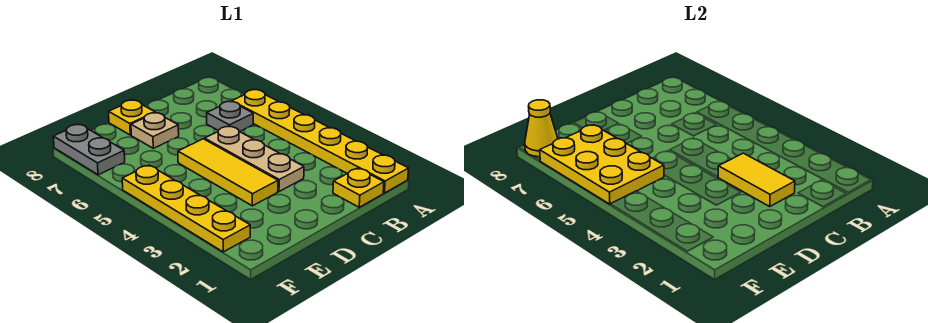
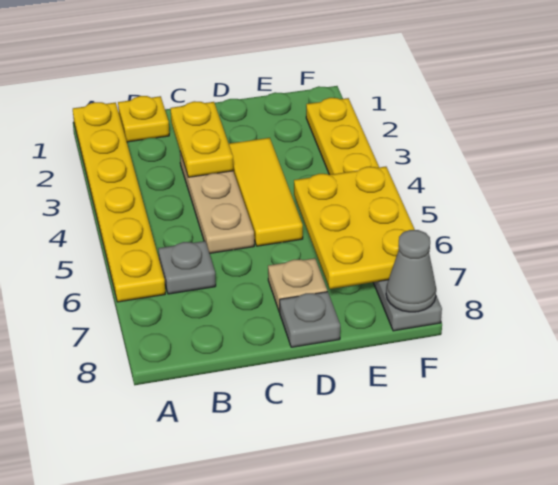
yellow 1x2 tile [718,153,795,206] -> yellow 1x2 plate [171,101,233,177]
yellow 1x1 plate [109,100,155,135] -> grey 1x1 plate [280,292,340,347]
yellow 1x1 cone [525,100,558,157] -> grey 1x1 cone [386,230,436,312]

